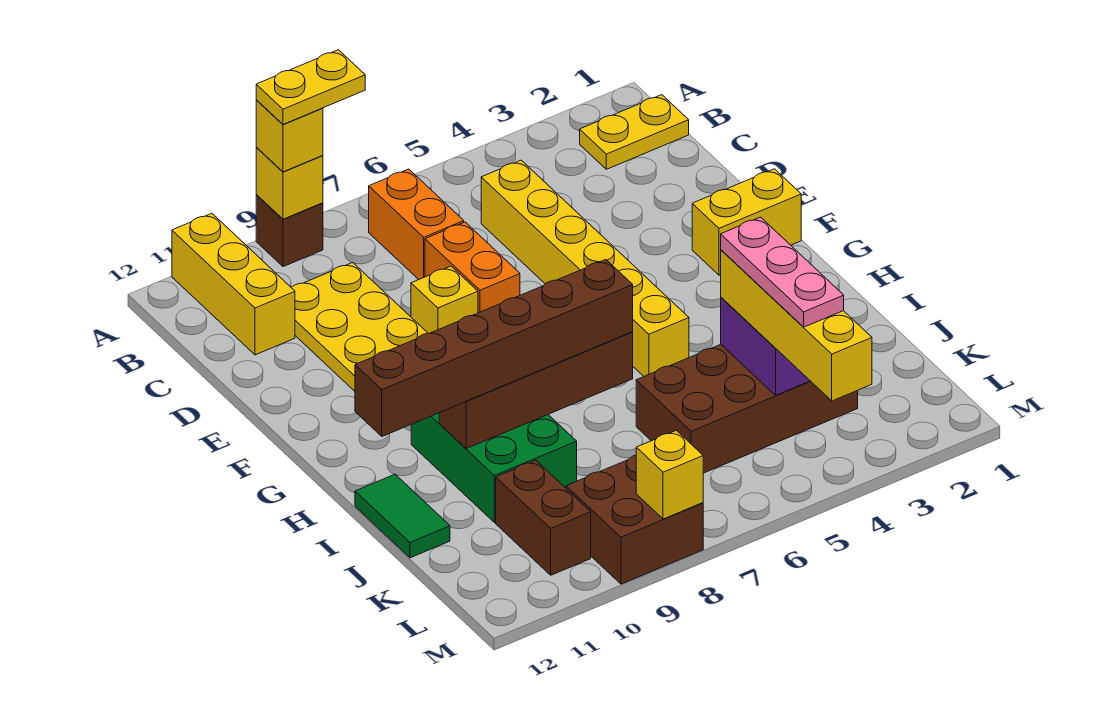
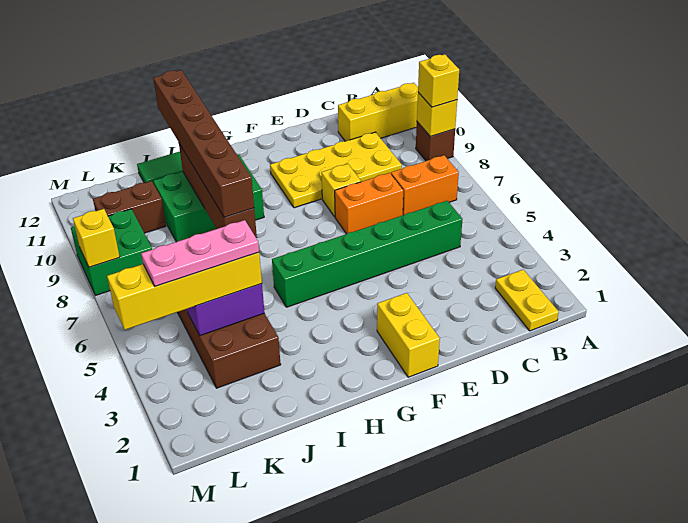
yellow 1x2 plate [256,50,365,124] -> none
yellow 1x6 brick [481,160,689,376] -> green 1x6 brick [272,201,462,307]
brown 2x2 brick [566,455,703,584] -> green 2x2 brick [71,209,152,296]

